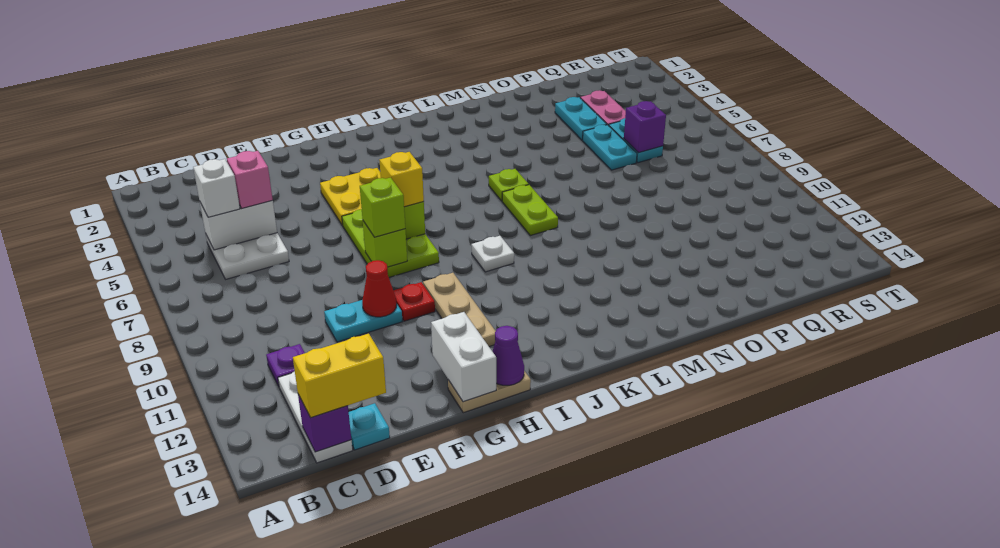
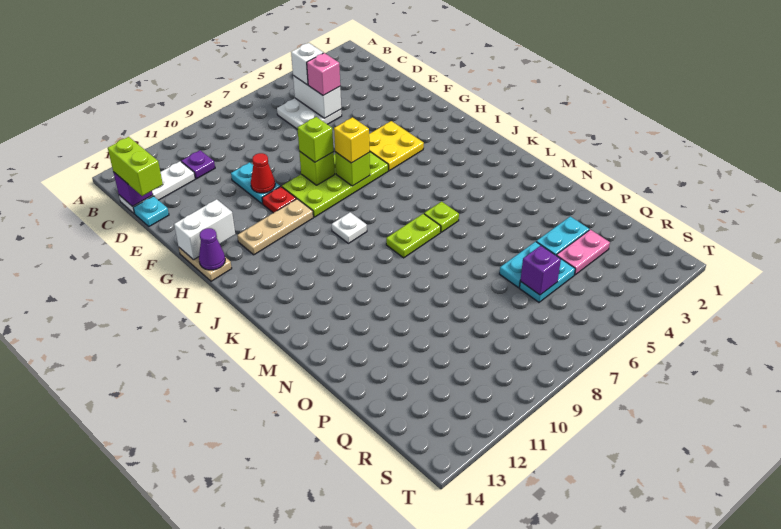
yellow 1x2 brick [293,334,386,418] -> lime 1x2 brick [108,137,163,196]
lime 2x3 plate [342,209,439,277] -> lime 2x4 plate [282,151,388,217]

